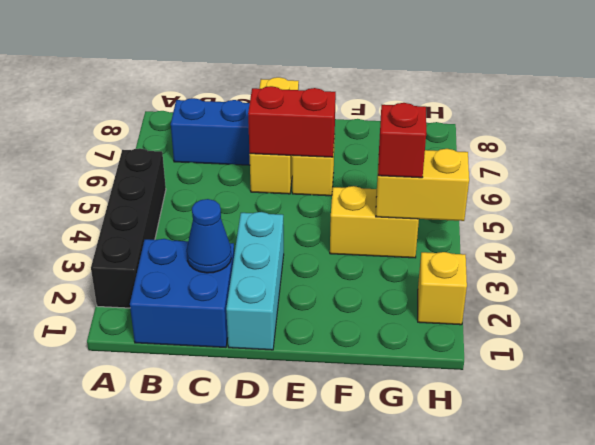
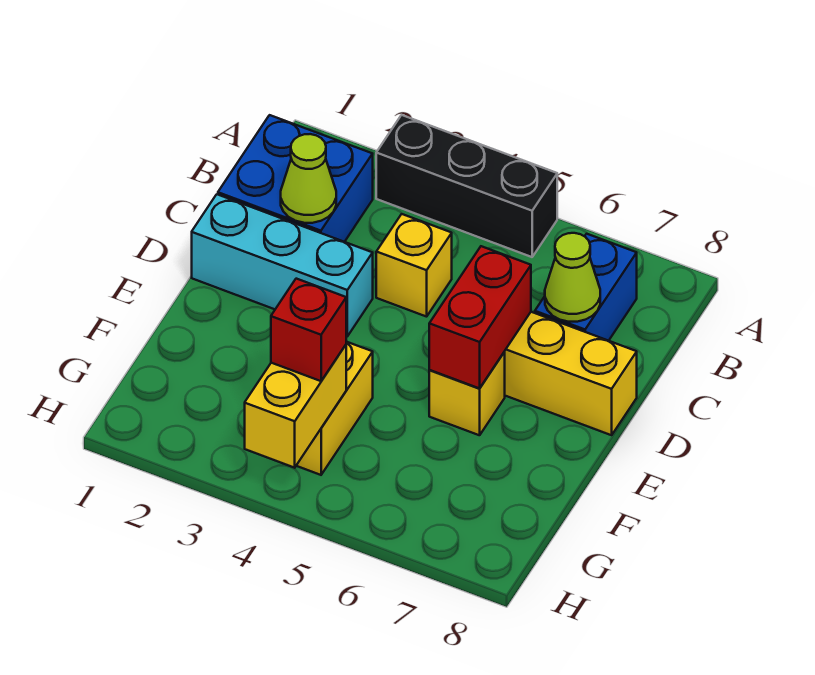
black 1x4 brick [91,148,166,308] -> black 1x3 brick [376,115,557,257]
blue 1x1 cone [187,199,231,273] -> lime 1x1 cone [281,134,336,223]
none -> lime 1x1 cone [545,233,600,322]
yellow 1x1 brick [418,252,467,325] -> yellow 1x1 brick moved to [376,214,452,317]

